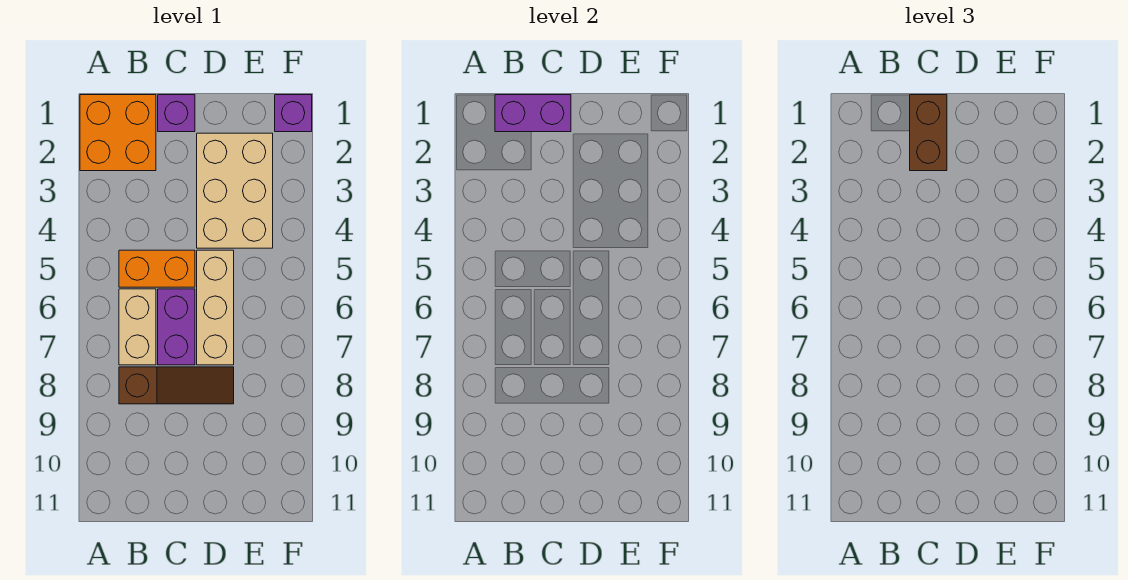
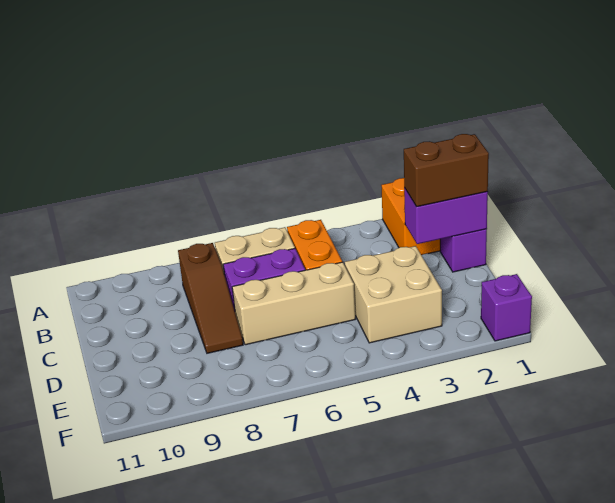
purple 1x2 brick [495,95,571,132] -> purple 1x2 brick turned to [404,188,488,244]
tan 2x3 brick [197,133,273,248] -> tan 2x2 brick [345,246,442,343]

